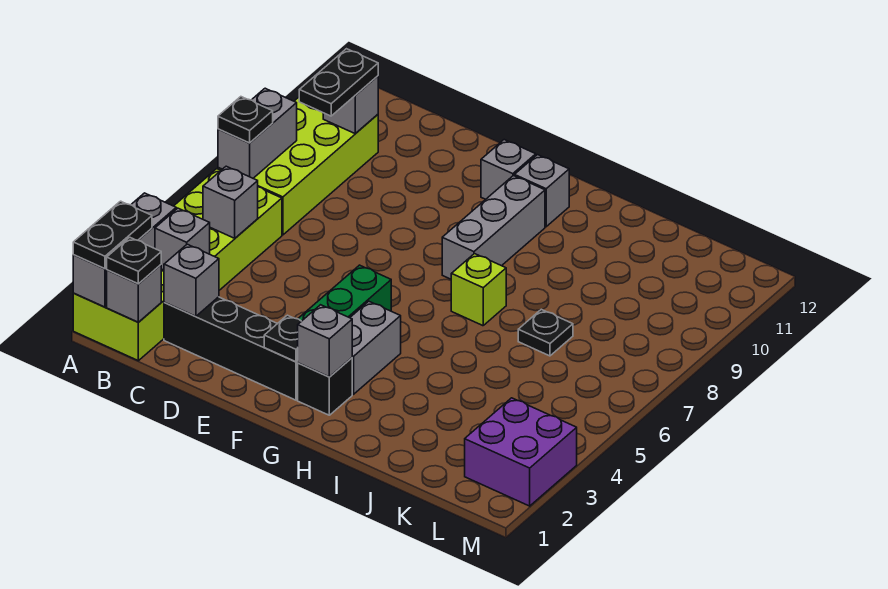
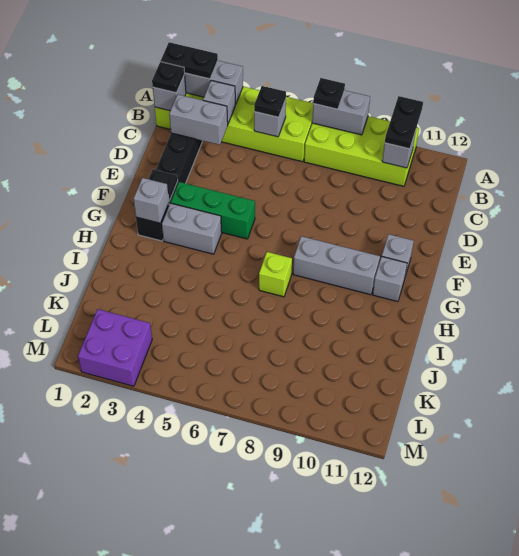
black 1x2 plate [299,49,378,116] -> black 1x2 plate turned to [385,96,423,149]
grey 1x1 brick [164,244,219,317] -> grey 1x2 brick [169,95,228,145]
black 1x1 plate [518,309,573,356] -> black 1x1 plate moved to [254,86,286,117]

